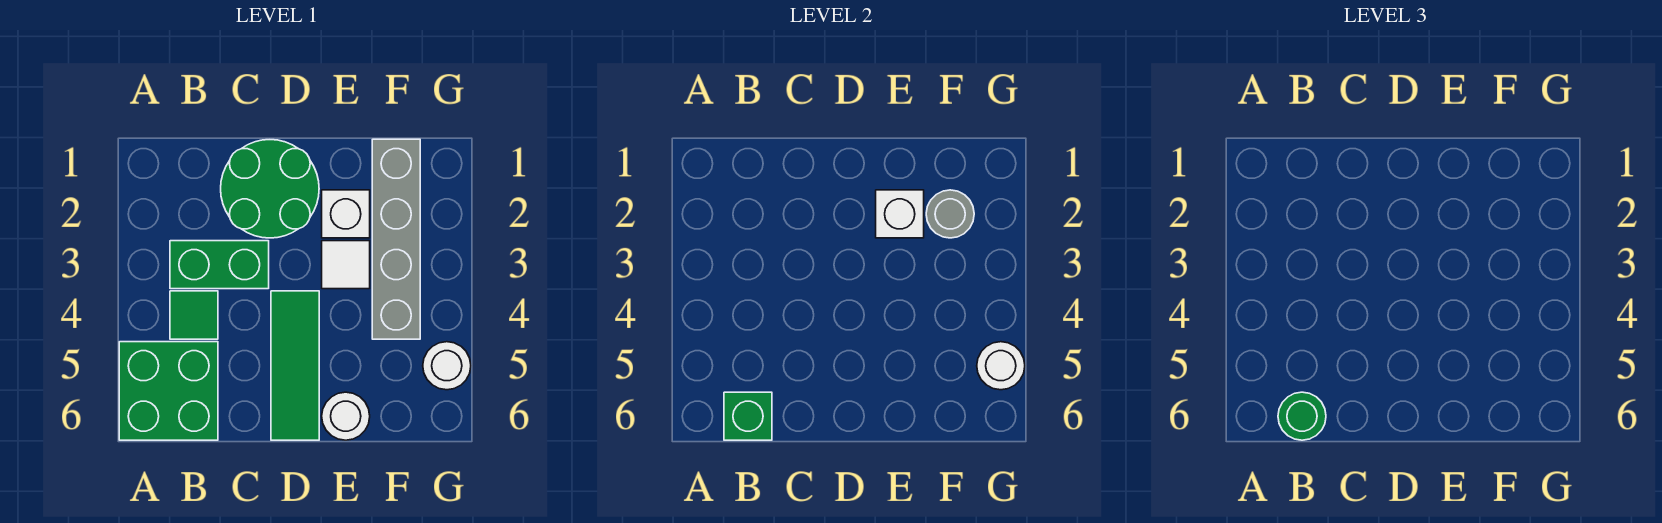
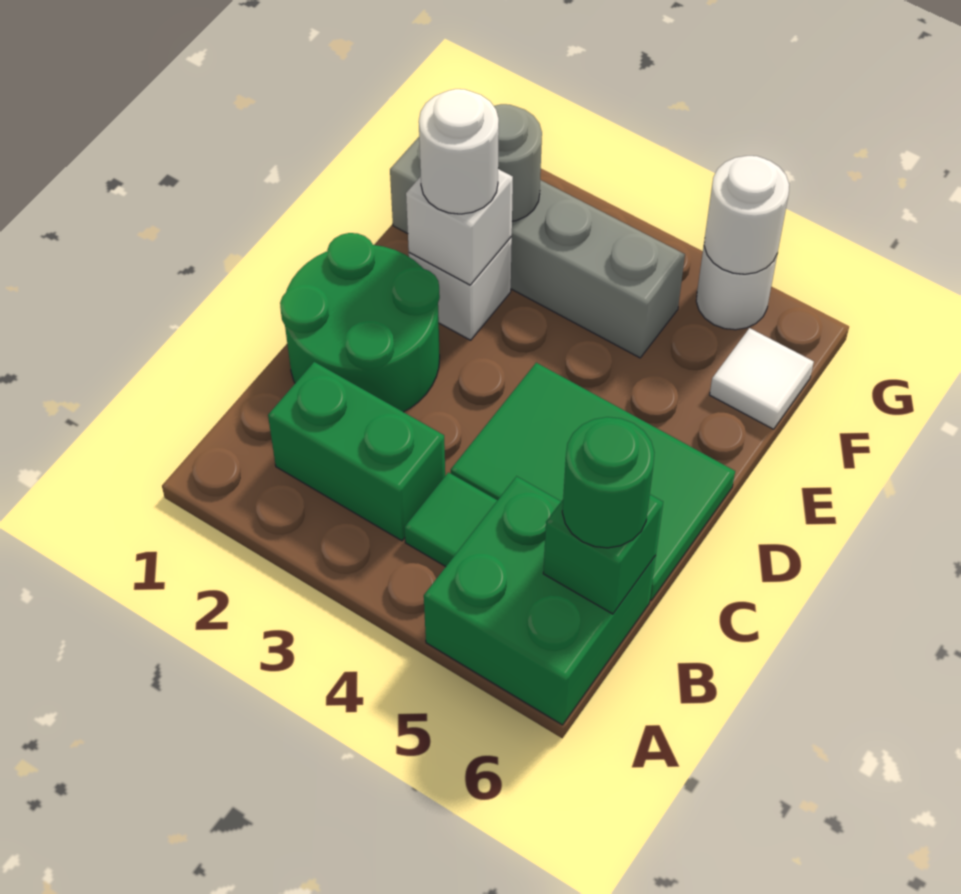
green 1x2 brick [170,241,269,289] -> green 1x2 brick turned to [268,362,445,541]
green 1x3 tile [271,291,319,440] -> green 2x3 tile [451,363,735,600]
white 1x1 tile [322,241,370,289] -> white 1x1 tile moved to [710,328,814,429]
white 1x1 round brick [322,392,370,440] -> white 1x1 round brick moved to [419,89,499,214]

